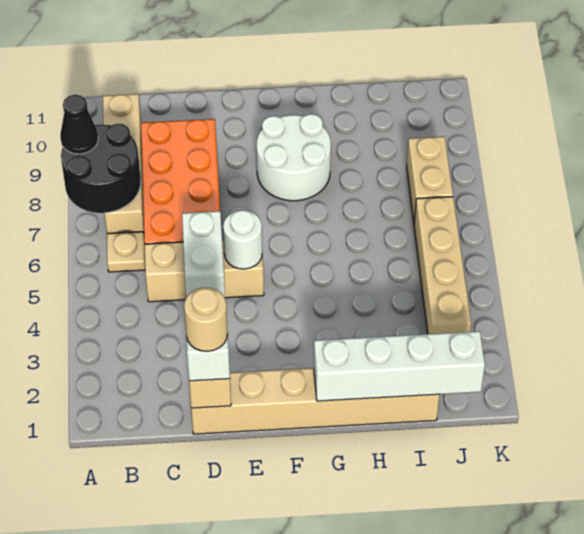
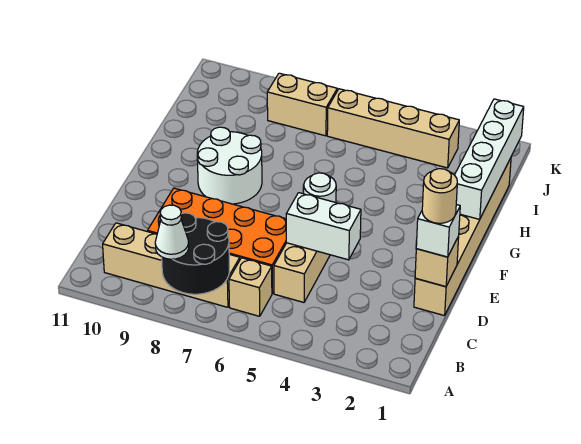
black 1x1 cone [60,95,98,154] -> white 1x1 cone [155,205,189,259]
tan 1x1 plate [107,232,145,272] -> tan 1x1 brick [229,258,272,316]

